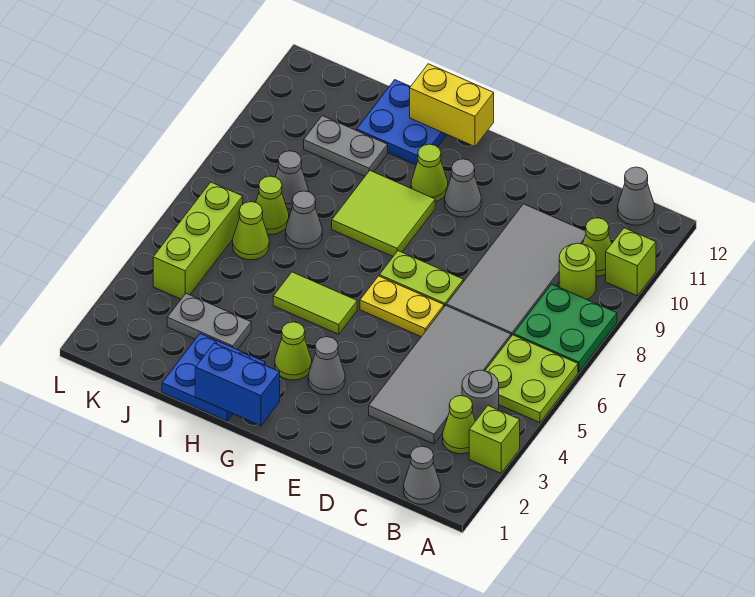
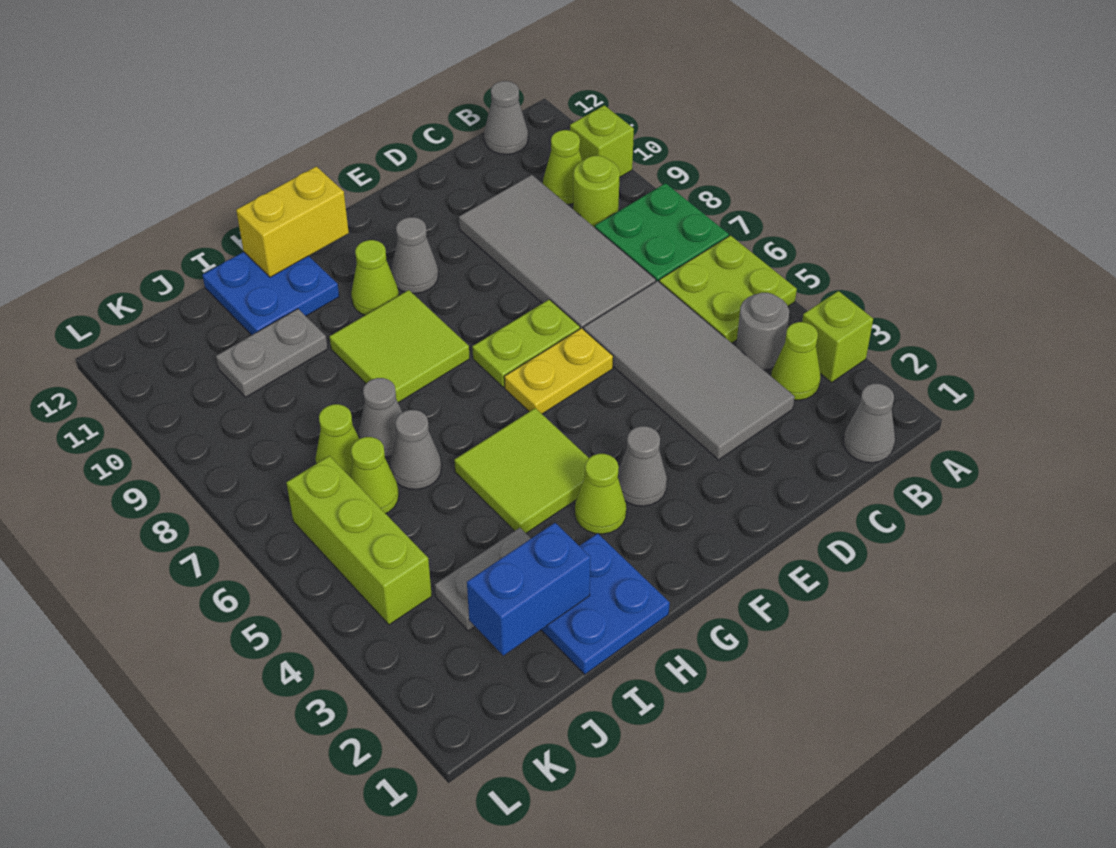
blue 1x2 brick [195,343,280,426] -> blue 1x2 brick moved to [467,523,590,656]
lime 1x2 tile [273,272,357,334] -> lime 2x2 tile [454,408,589,533]
grey 1x1 cone [275,151,308,209] -> grey 1x1 cone moved to [390,410,441,489]

